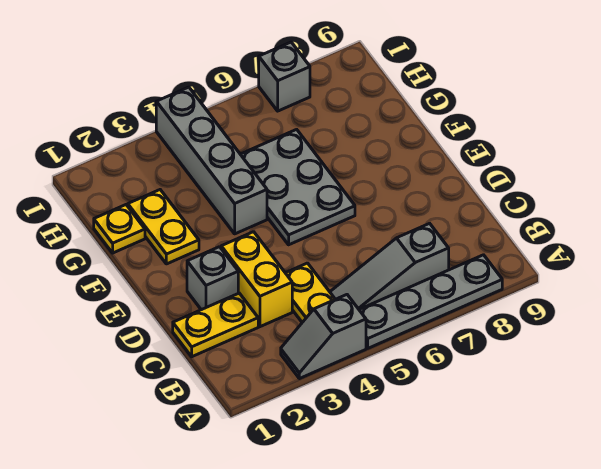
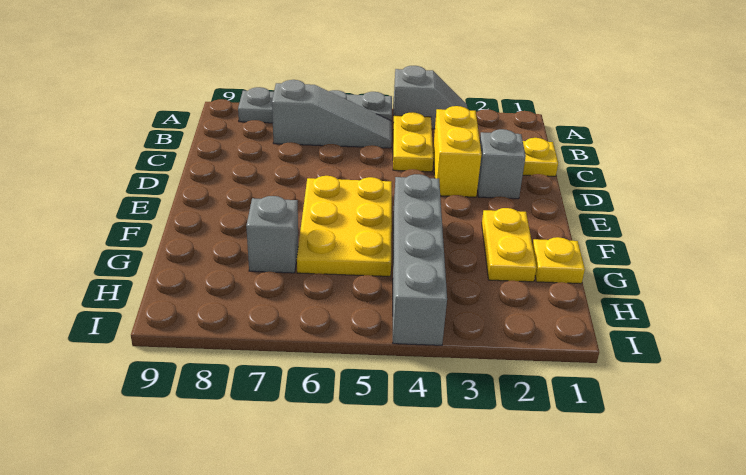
grey 2x3 plate [240,129,355,245] -> yellow 2x3 plate [297,176,392,276]
grey 1x1 brick [259,42,310,111] -> grey 1x1 brick moved to [246,196,298,273]

